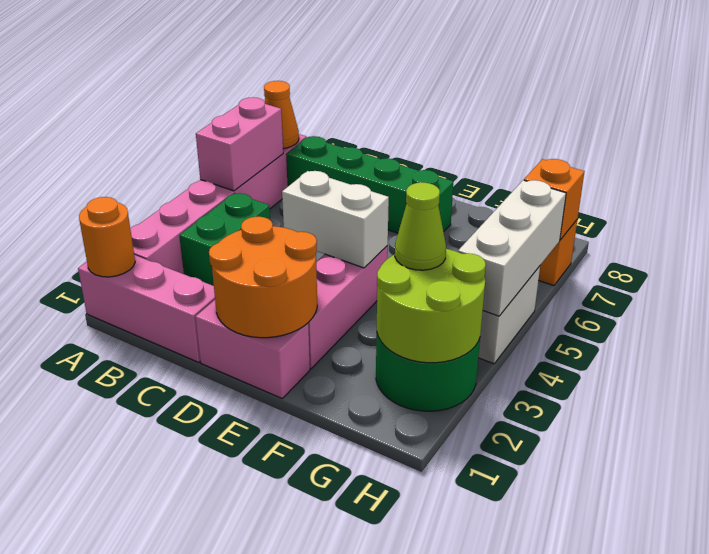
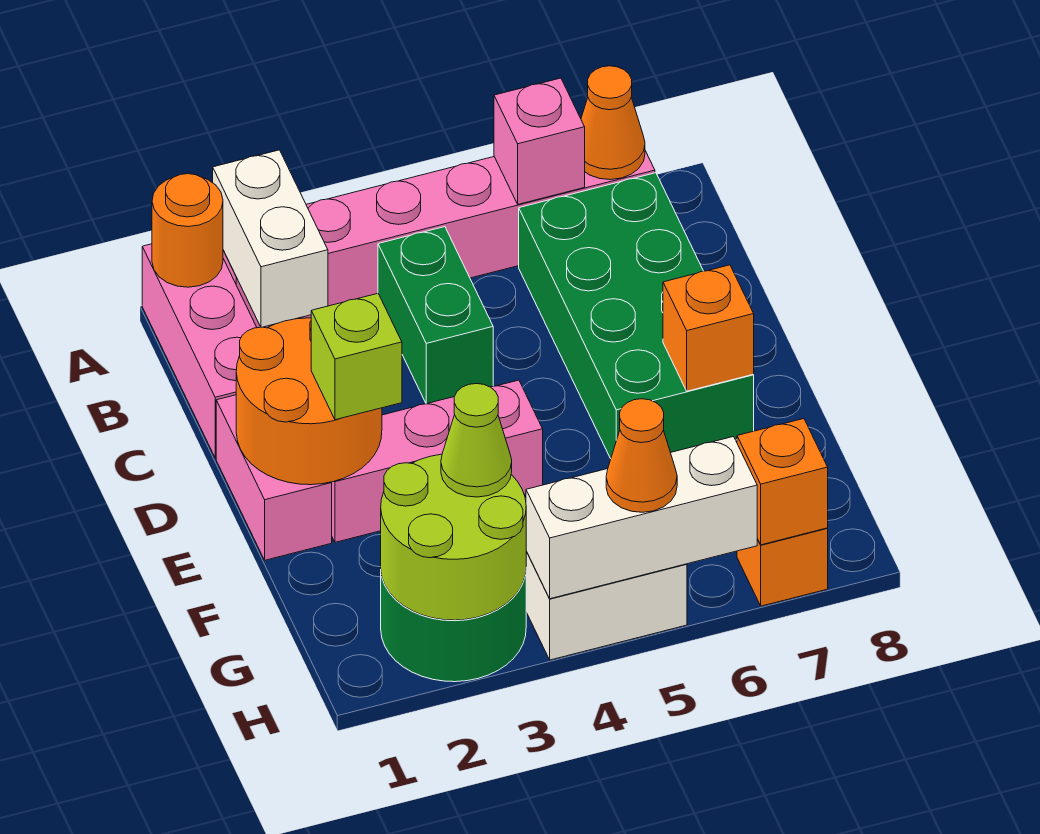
pink 1x2 brick [196,97,283,191] -> pink 1x1 brick [494,78,585,204]
green 1x2 brick [179,193,270,286] -> green 1x2 brick turned to [378,227,493,404]
green 1x4 brick [286,136,453,233] -> green 2x4 brick [519,173,754,459]
white 1x2 brick [282,171,389,268] -> white 1x2 brick moved to [213,150,328,327]
none -> lime 1x1 brick [311,294,402,420]
none -> orange 1x1 brick [663,265,754,391]
none -> orange 1x1 cone [606,399,677,512]

